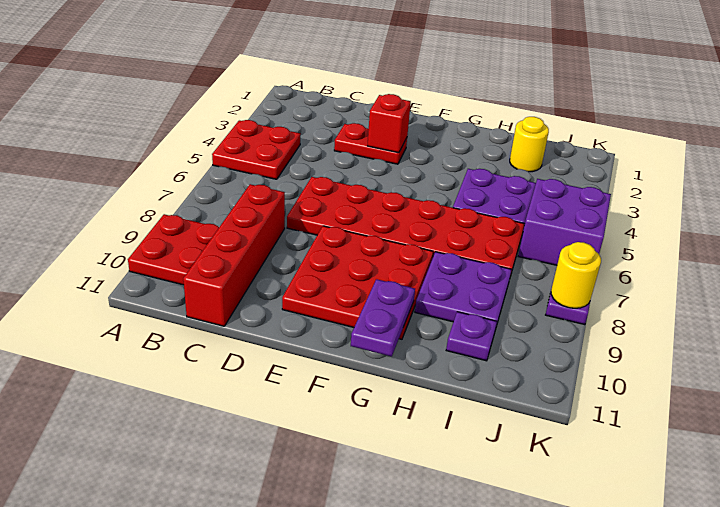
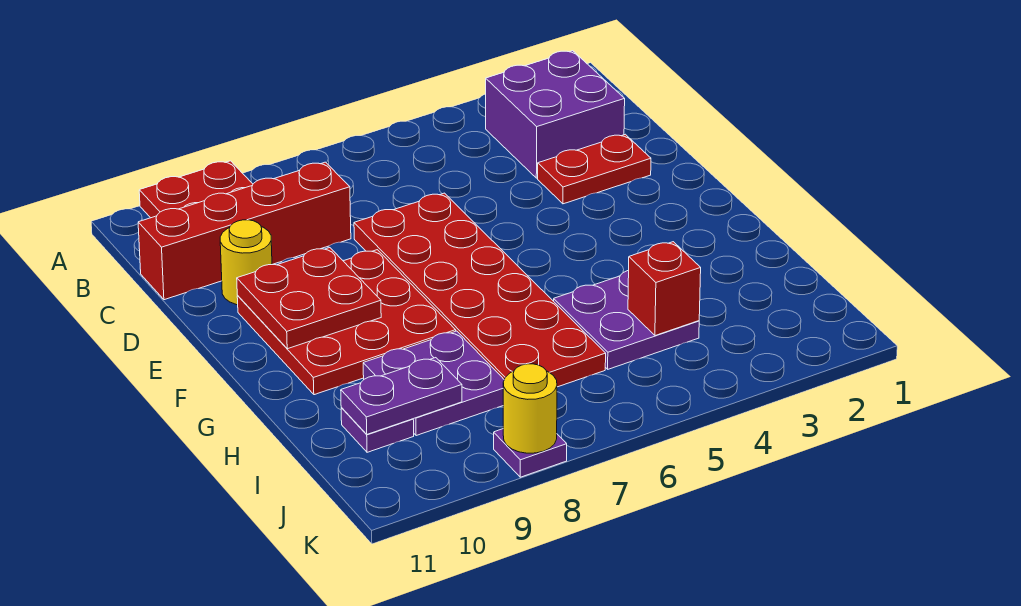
red 2x2 plate [212,120,301,179] -> red 2x2 plate moved to [237,248,381,349]
red 1x2 plate [334,123,407,164] -> red 1x2 plate turned to [538,134,651,204]
red 1x1 brick [368,94,411,153] -> red 1x1 brick moved to [628,242,701,336]
purple 1x2 plate [351,279,415,356] -> purple 1x2 plate moved to [341,358,462,434]
yellow 1x1 round brick [510,117,549,172] -> yellow 1x1 round brick moved to [220,220,272,305]
purple 2x2 brick [518,179,611,265] -> purple 2x2 brick moved to [486,51,625,178]

